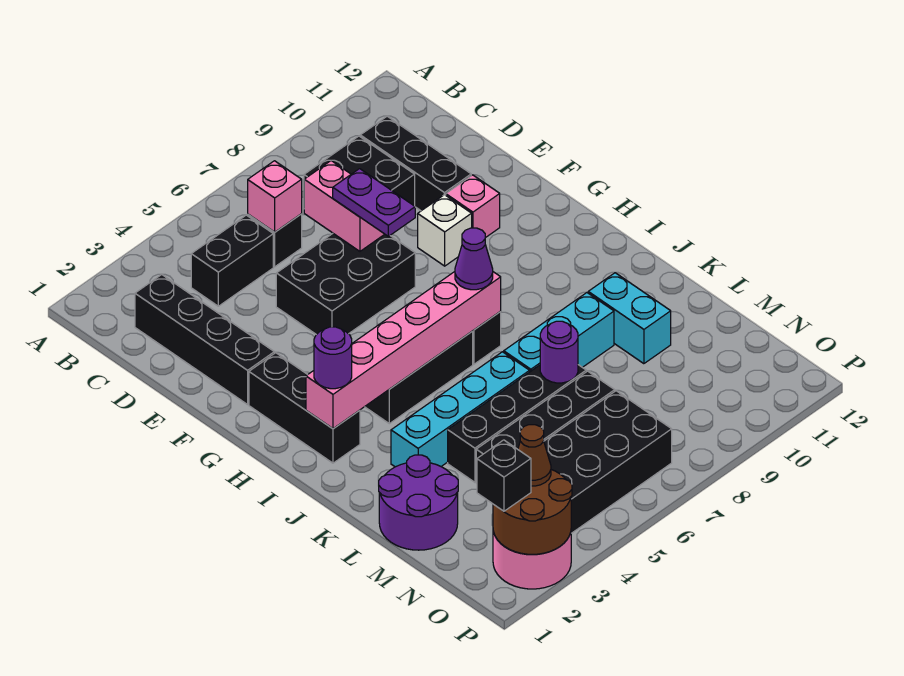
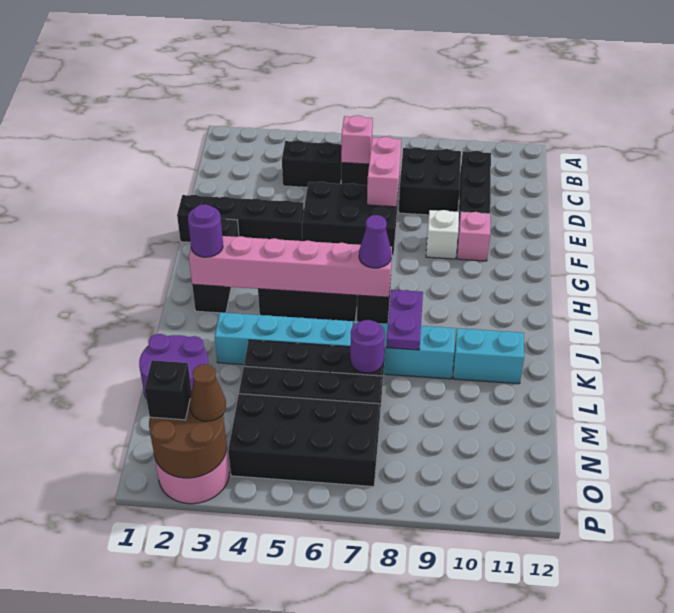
black 1x4 brick [135,274,274,405] -> black 1x4 brick turned to [177,195,304,242]
purple 1x2 plate [333,169,415,236] -> purple 1x2 plate moved to [386,290,423,350]
cyan 1x2 brick [588,273,671,364] -> cyan 1x2 brick turned to [453,328,524,384]

